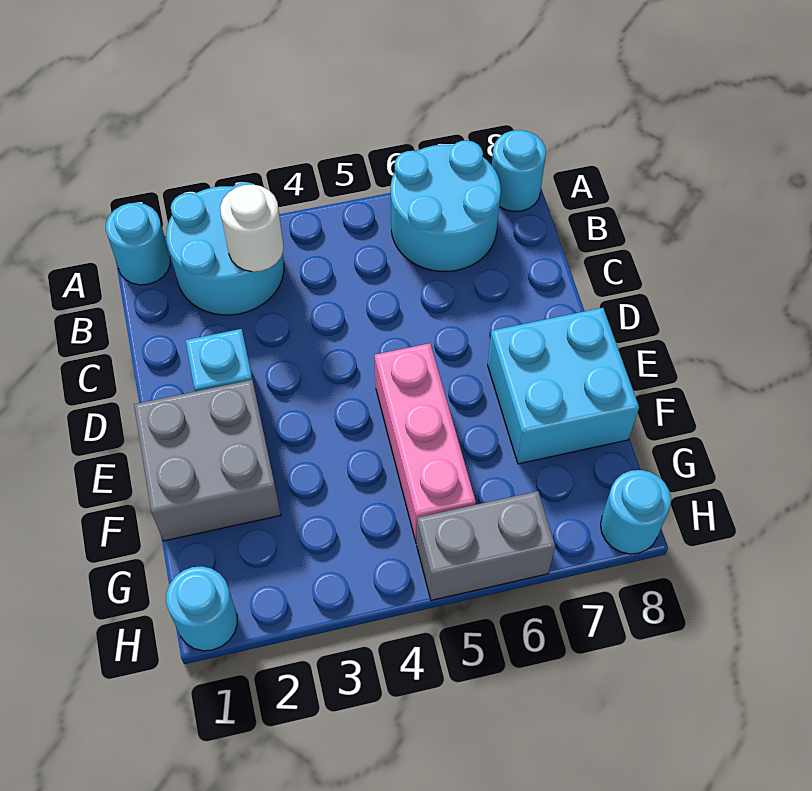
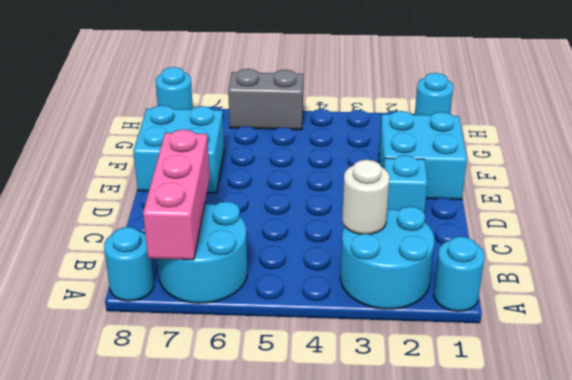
grey 2x2 brick [134,380,281,541] -> cyan 2x2 brick [379,111,467,200]
pink 1x3 brick [375,343,476,544] -> pink 1x3 brick moved to [143,130,210,260]

